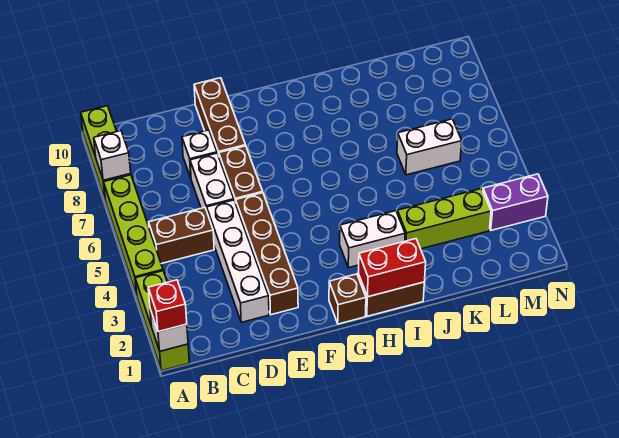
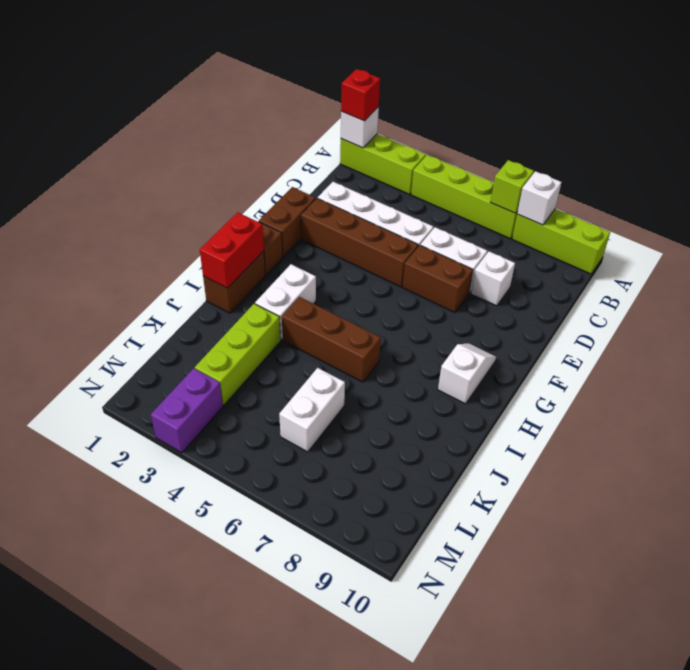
none -> lime 1x1 brick [491,160,534,213]
brown 1x2 brick [149,208,214,264] -> brown 1x2 brick moved to [259,187,316,257]
brown 1x3 brick [194,78,246,156] -> brown 1x3 brick moved to [282,297,381,382]
none -> white 1x2 slope [438,343,496,404]

